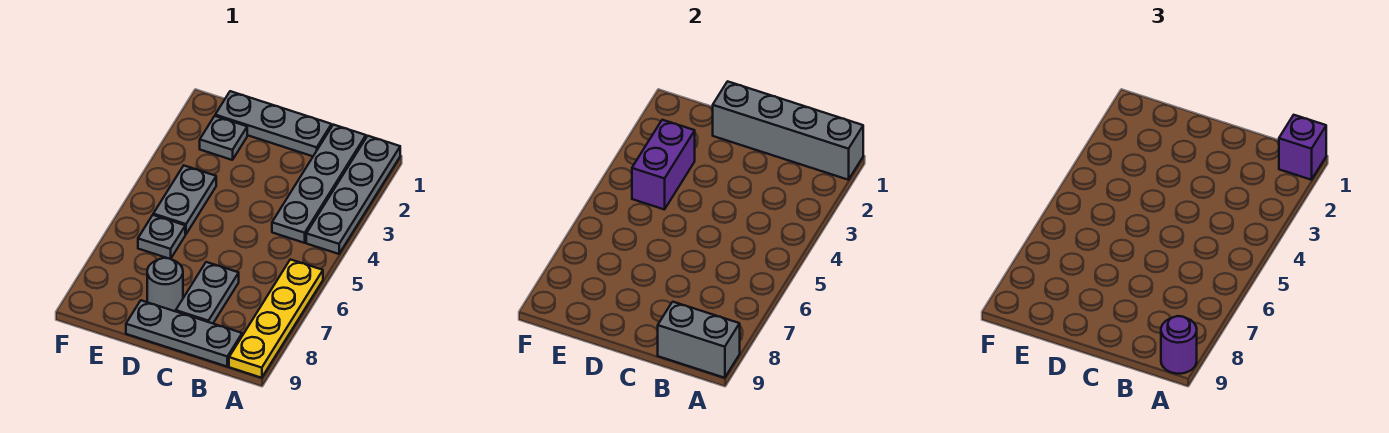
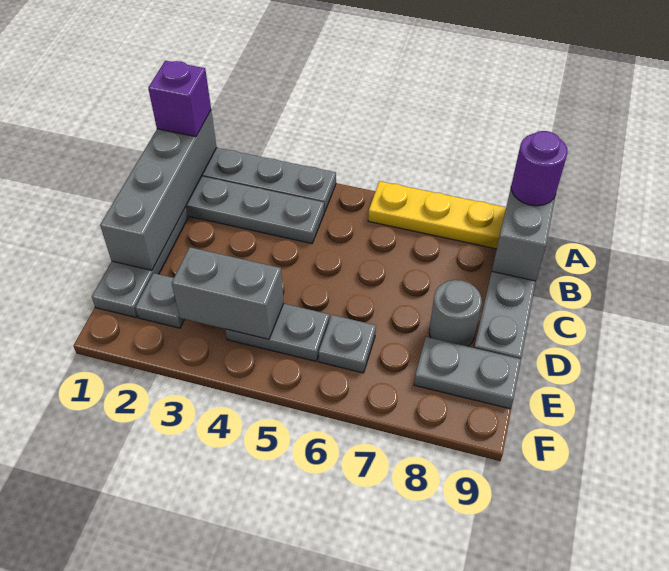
grey 1x2 plate [176,262,239,323] -> grey 1x2 plate moved to [414,337,521,409]
purple 1x2 brick [632,120,695,210] -> grey 1x2 brick [172,247,284,339]

